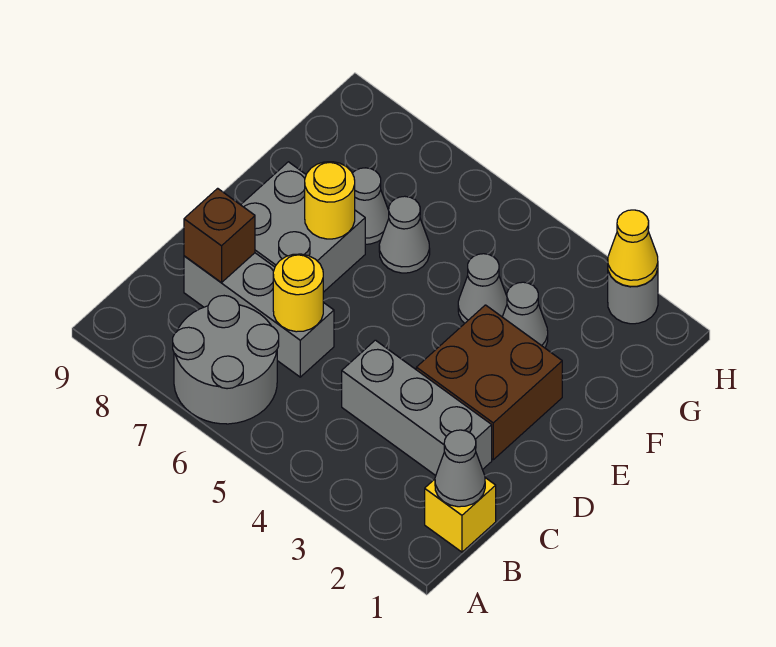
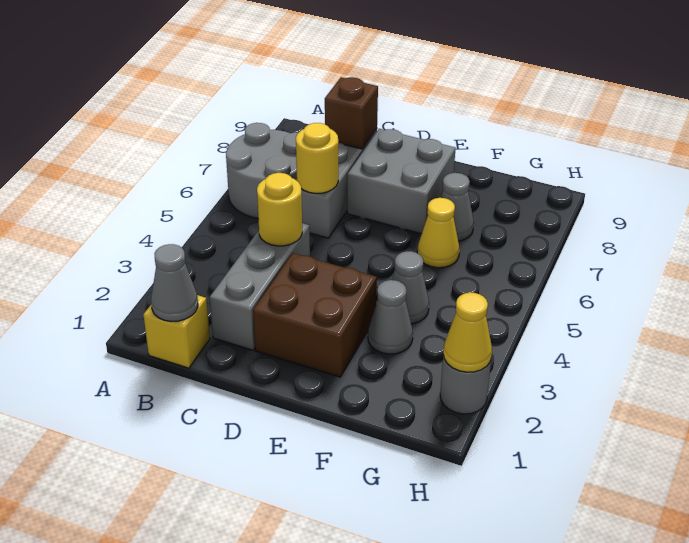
yellow 1x1 round brick [305,162,355,239] -> yellow 1x1 round brick moved to [257,173,302,246]
grey 1x1 cone [379,196,430,273] -> yellow 1x1 cone [417,198,460,268]

